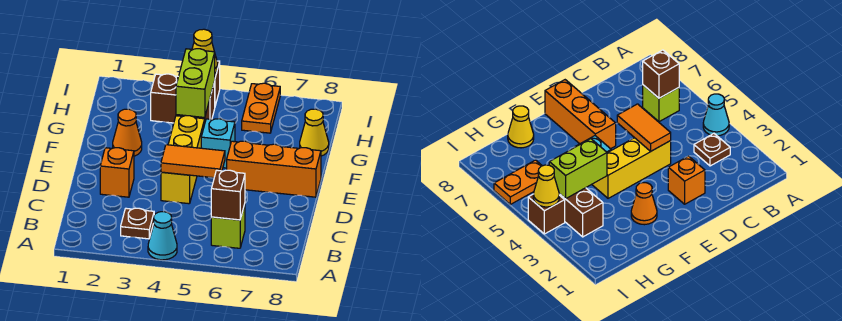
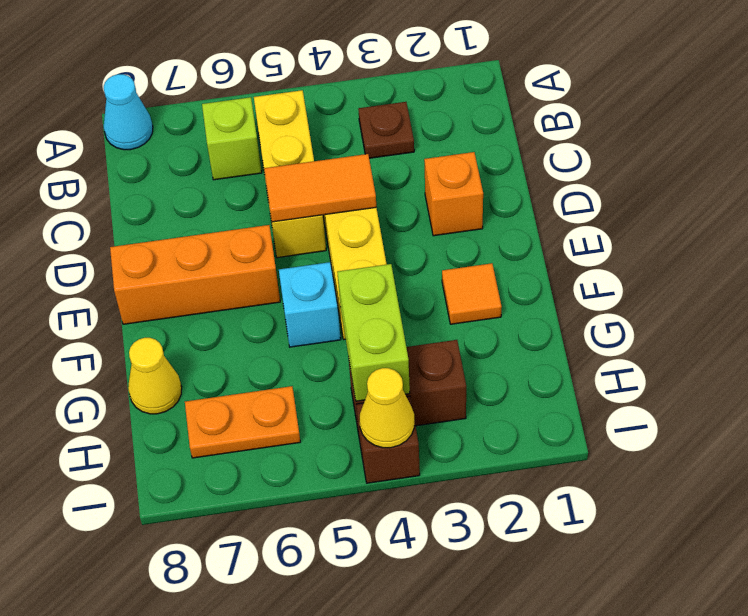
cyan 1x1 cone [148,212,177,260] -> cyan 1x1 cone moved to [103,74,153,150]
none -> yellow 1x3 brick [254,90,326,258]
brown 1x1 brick [211,170,245,220] -> none
orange 1x1 cone [113,109,142,156] -> orange 1x1 tile [442,263,502,324]
orange 1x2 plate [242,83,280,133] -> orange 1x2 plate turned to [185,386,300,458]

